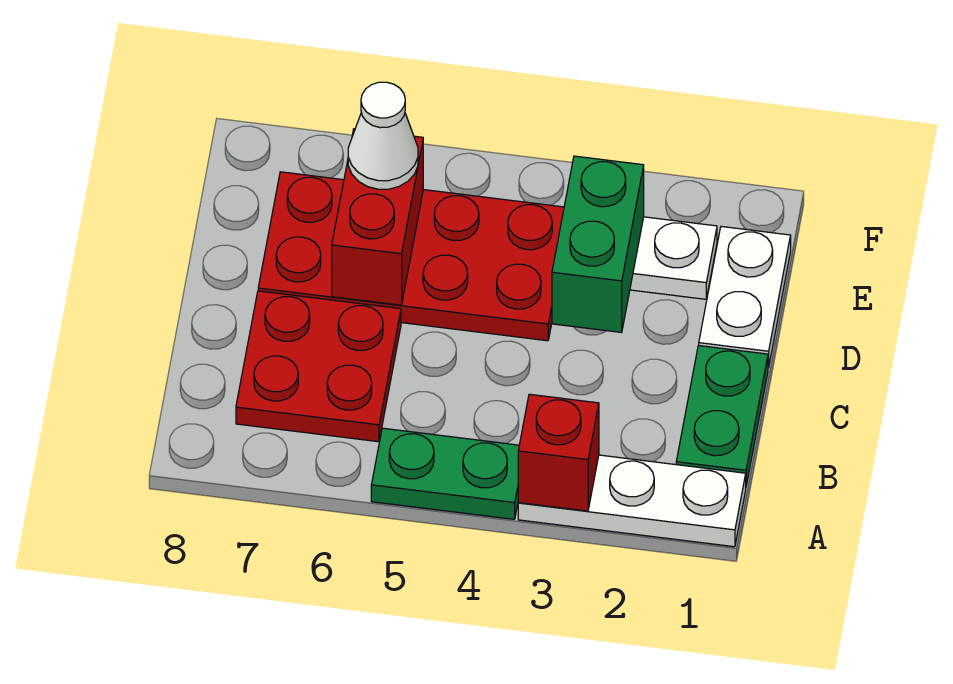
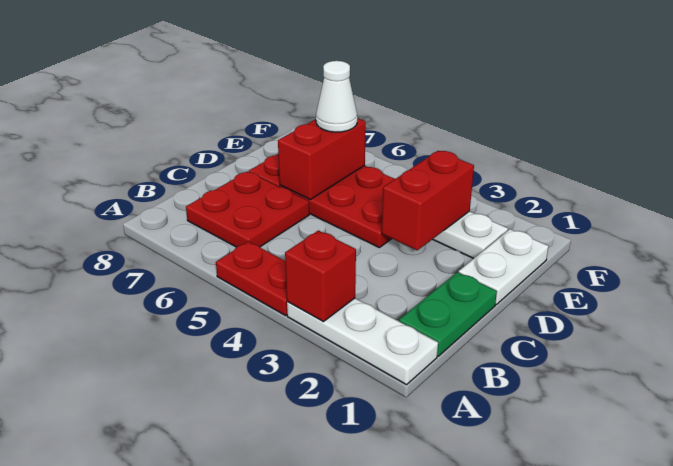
green 1x2 plate [371,428,519,519] -> red 1x2 plate [216,241,287,316]
green 1x2 brick [552,156,644,332] -> red 1x2 brick [382,151,474,250]

